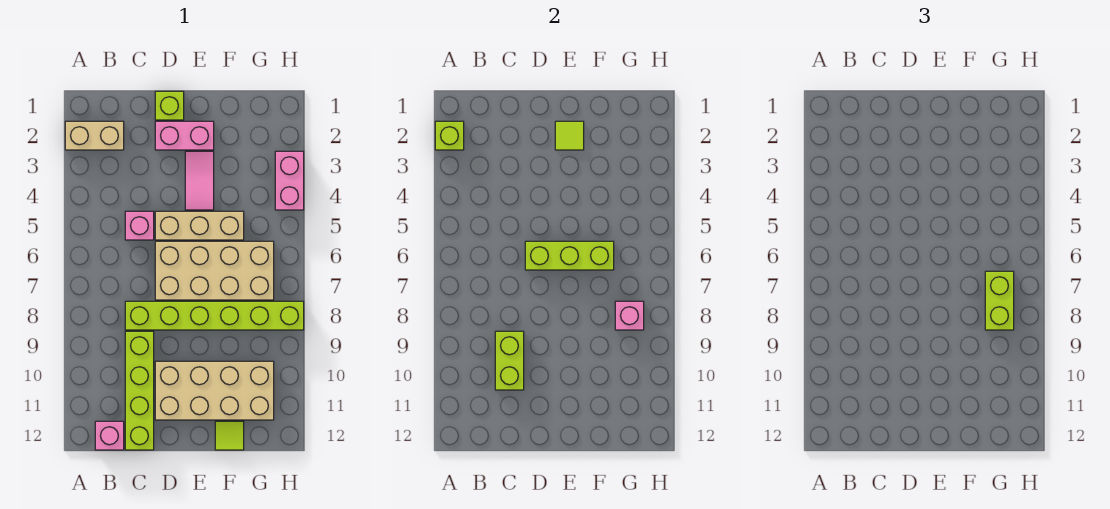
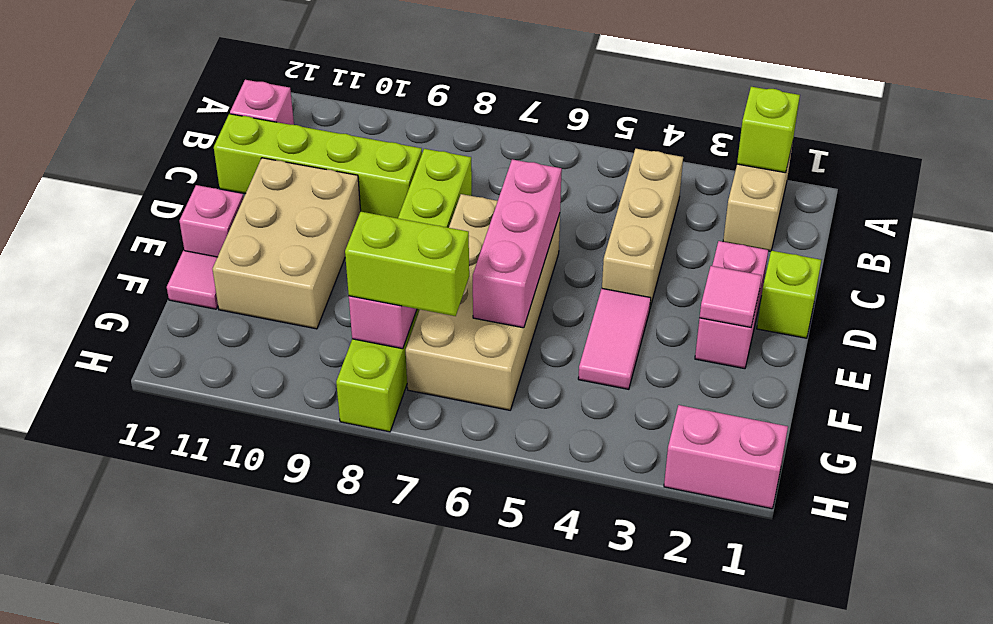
pink 1x1 brick [125,211,154,240] -> pink 1x1 brick moved to [180,185,244,257]
lime 1x2 brick [495,331,524,390] -> none
tan 1x3 brick [155,211,244,240] -> tan 1x3 brick moved to [602,149,683,307]
lime 1x3 brick [525,241,614,270] -> pink 1x3 brick [473,159,562,328]
tan 2x4 brick [155,361,274,420] -> tan 2x3 brick [213,158,361,329]
lime 1x1 tile [555,121,584,150] -> pink 1x1 tile [700,266,762,327]
pink 1x2 tile [185,151,214,210] -> pink 1x2 tile turned to [578,289,651,389]
lime 1x1 tile [215,421,244,450] -> pink 1x1 tile [167,251,218,309]
pink 1x2 brick [275,151,304,210] -> pink 1x2 brick moved to [664,405,788,509]

